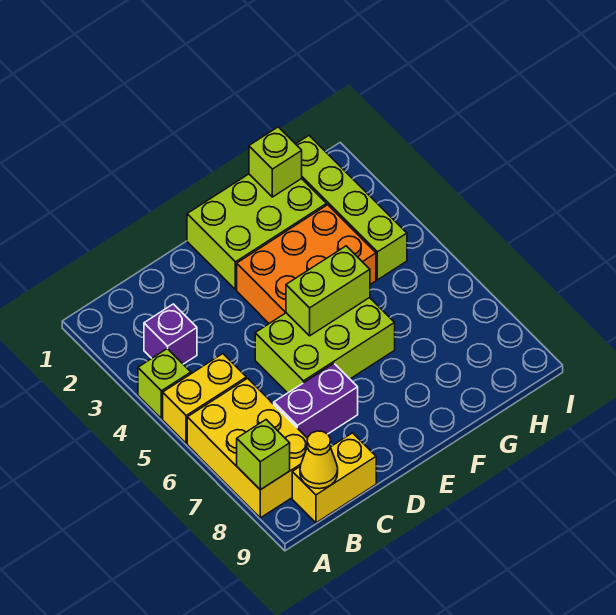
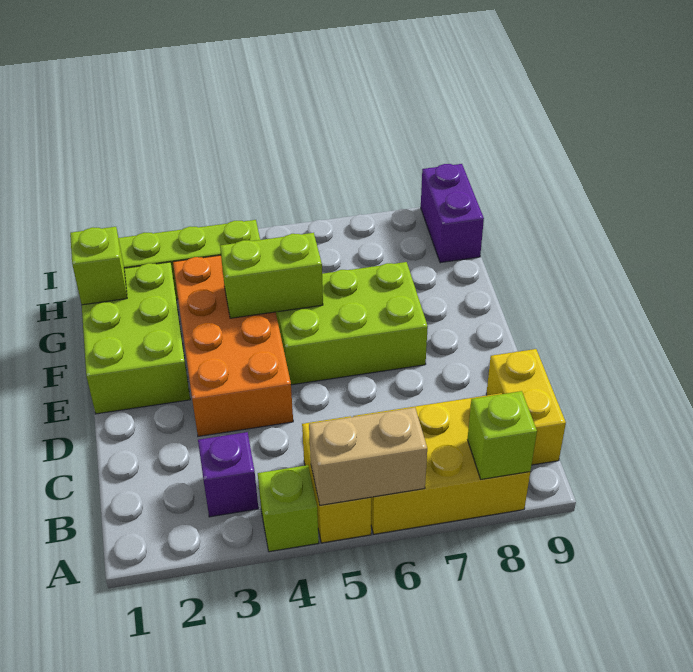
none -> tan 1x2 brick [309,408,427,505]
yellow 1x1 cone [300,431,338,489] -> none
purple 1x2 brick [274,364,358,438] -> purple 1x2 brick moved to [421,164,484,263]
lime 2x3 brick [255,298,395,393] -> lime 2x3 brick turned to [276,262,428,385]
orange 2x3 brick [237,205,376,323] -> orange 2x4 brick [173,255,293,436]
lime 1x2 brick [286,246,370,336] -> lime 1x2 brick turned to [220,233,323,318]

